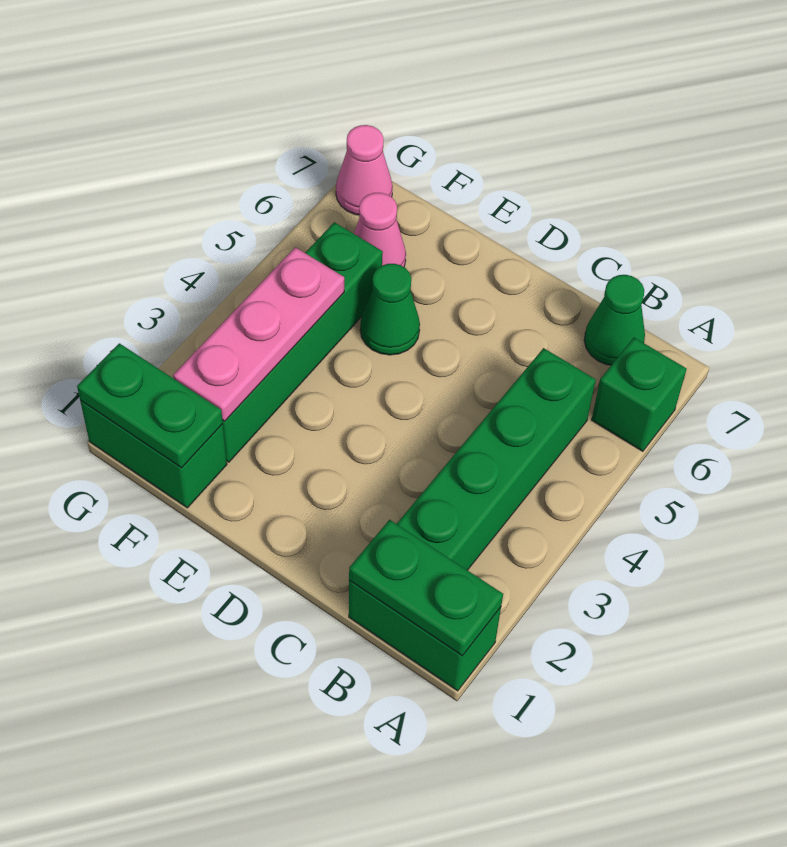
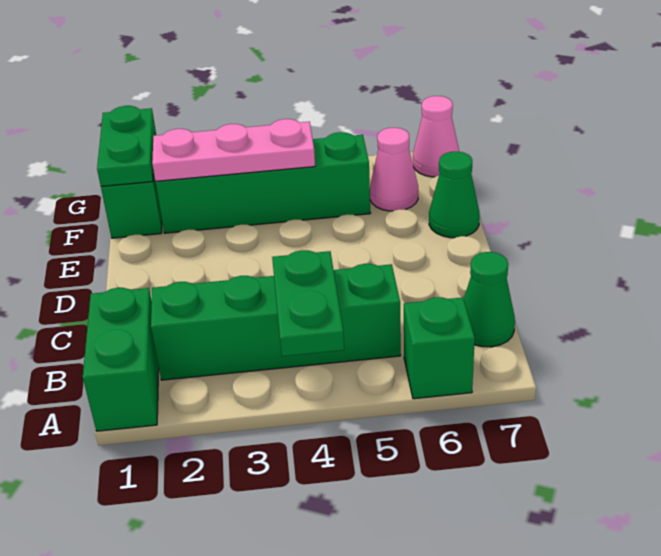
green 1x2 plate [349,520,503,656] -> green 1x2 plate moved to [272,250,344,356]
green 1x1 cone [360,264,420,355] -> green 1x1 cone moved to [429,152,480,238]

